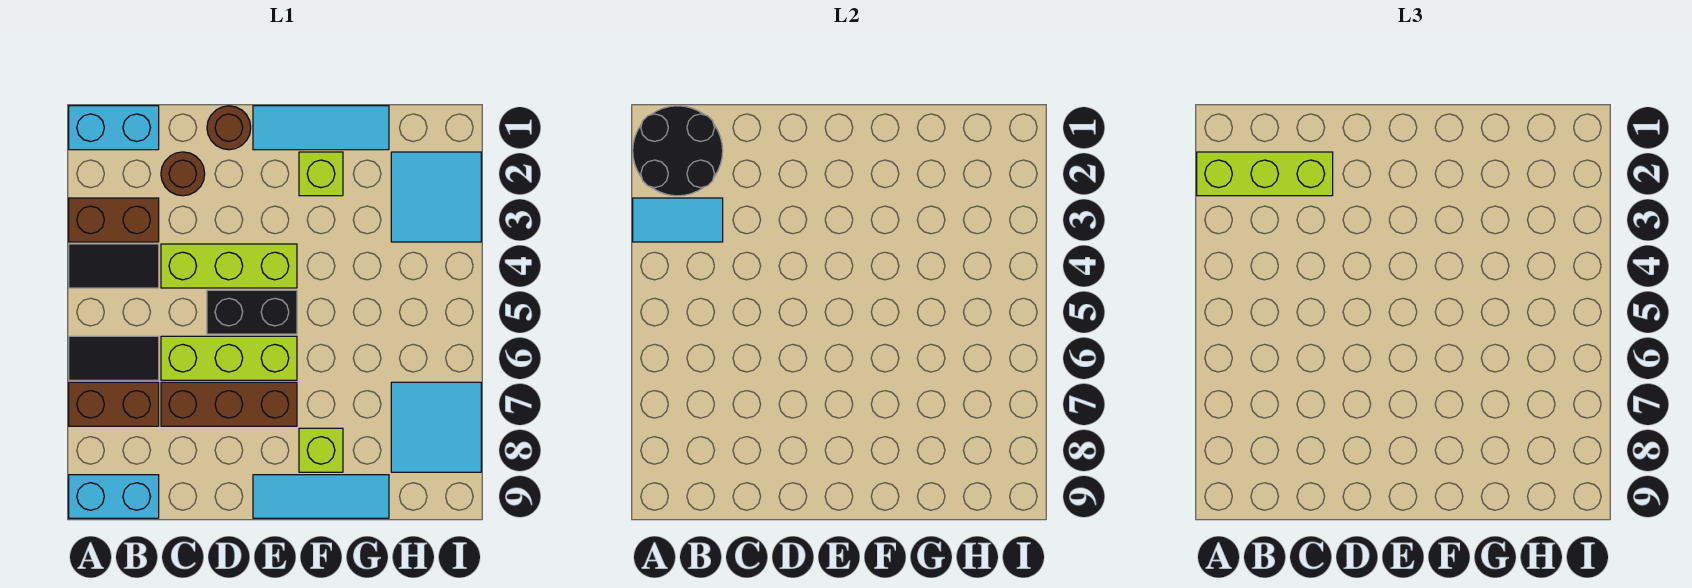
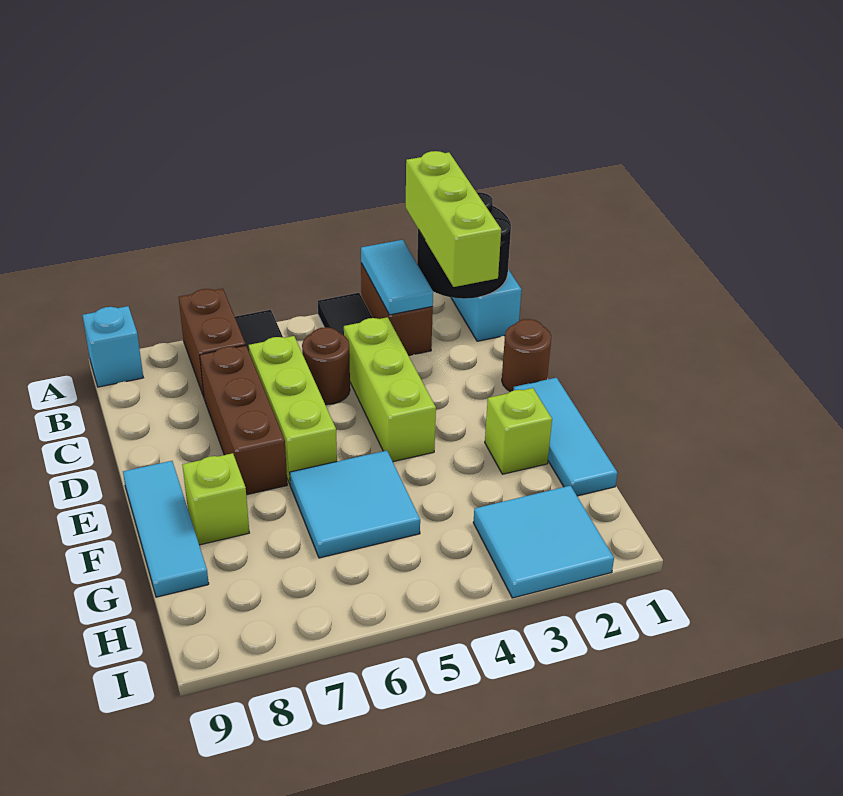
cyan 1x2 brick [69,475,159,518] -> cyan 1x1 brick [83,306,143,387]
brown 1x1 round brick [161,152,205,196] -> brown 1x1 round brick moved to [302,327,350,405]
black 1x2 brick [207,290,297,334] -> none
cyan 2x2 tile [391,382,481,472] -> cyan 2x2 tile moved to [290,450,420,558]

